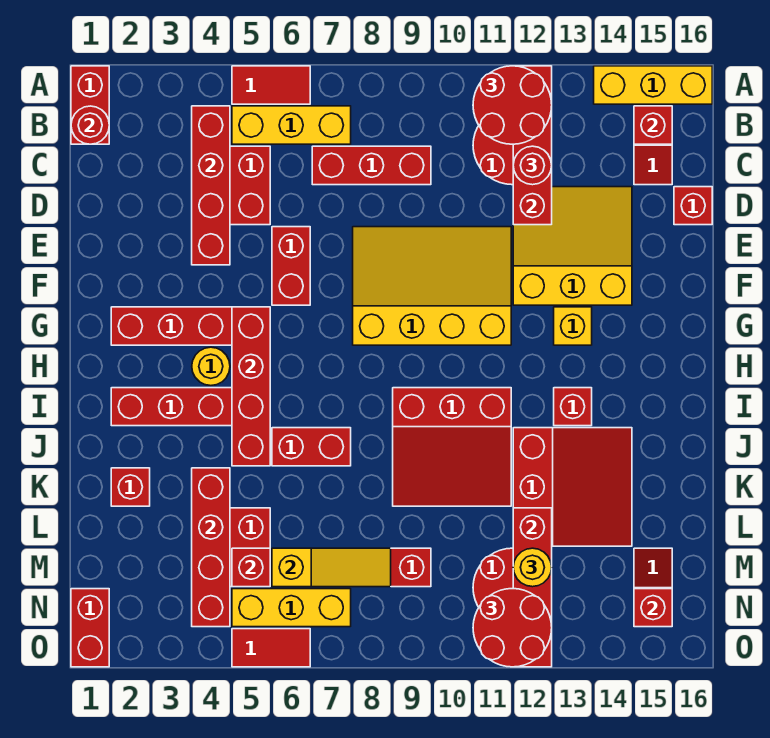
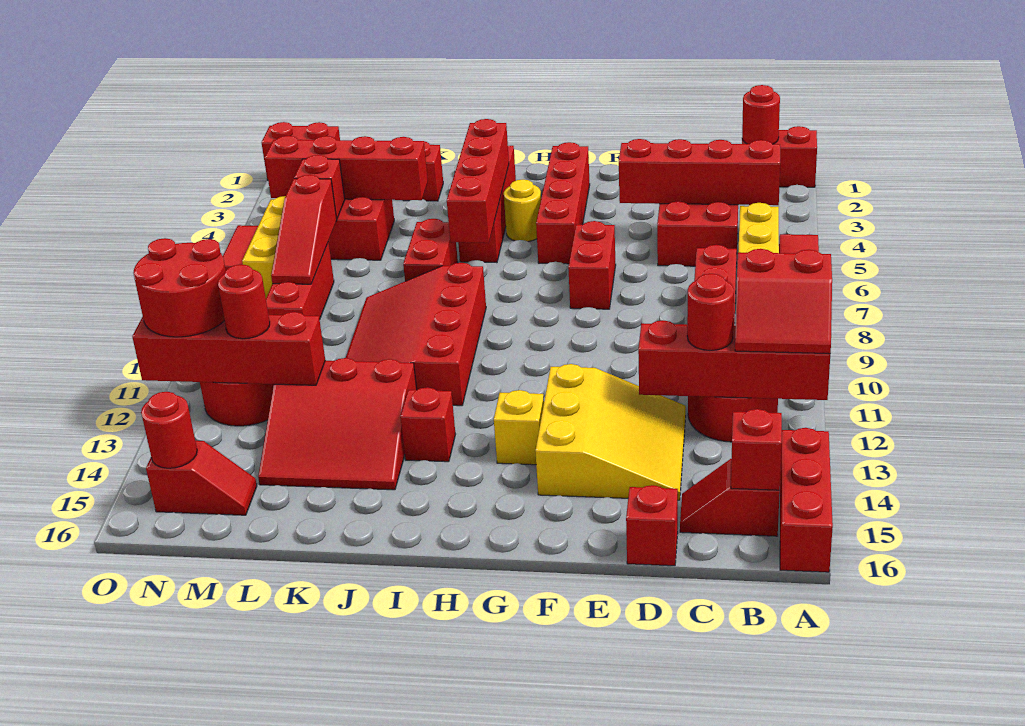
red 2x2 round brick [473,66,552,144] -> red 2x2 slope [735,249,832,354]
yellow 1x3 brick [594,66,712,104] -> red 1x3 brick [780,428,833,572]
red 1x2 brick [272,227,310,305] -> red 1x2 brick turned to [568,221,616,309]
yellow 3x4 slope [353,227,511,345] -> none
red 1x4 brick [232,307,270,466] -> red 1x4 brick turned to [447,119,509,243]
red 3x3 slope [393,388,511,506] -> red 3x4 slope [346,263,486,406]
yellow 1x3 slope [272,548,391,587] -> red 1x3 slope [271,175,337,284]
yellow 1x1 round brick [513,548,552,587] -> red 1x1 round brick [218,264,270,339]
red 1x1 brick [634,589,672,627] -> red 1x1 round brick [141,392,197,468]

